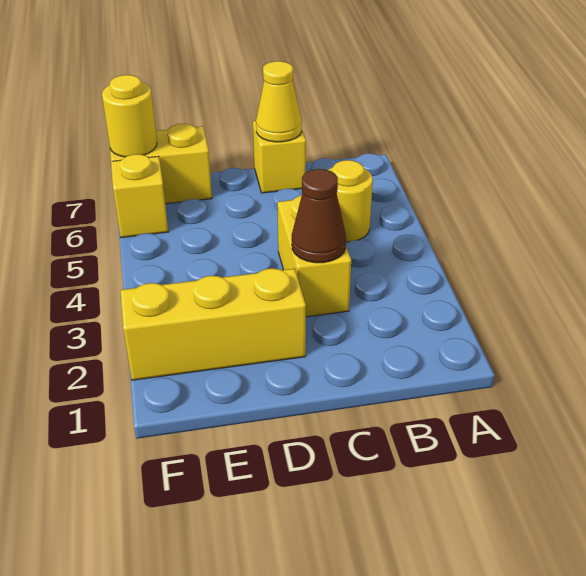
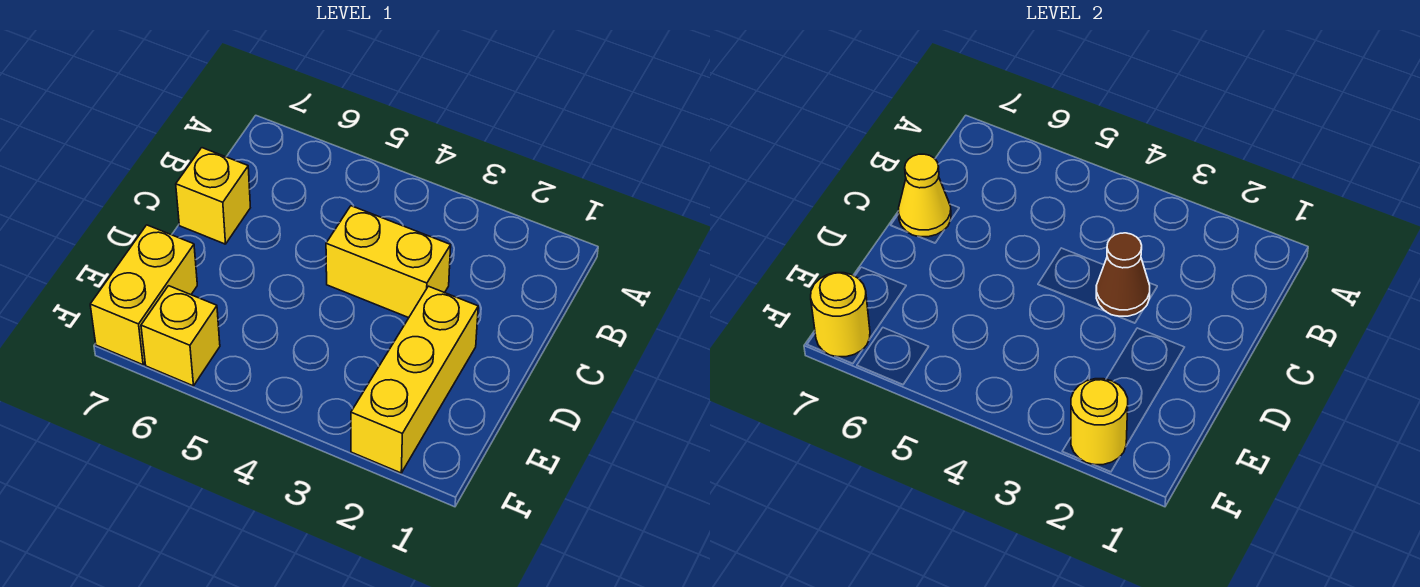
yellow 1x1 round brick [328,160,373,242] -> yellow 1x1 round brick moved to [1071,379,1128,465]

